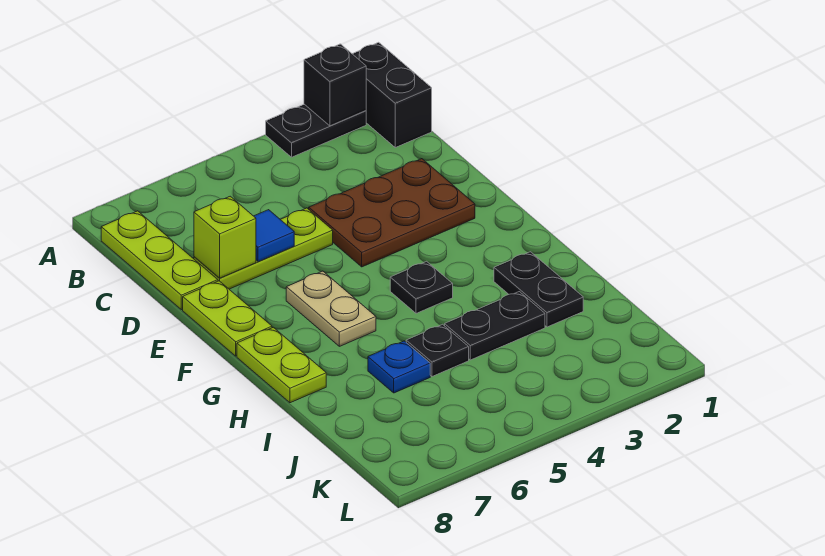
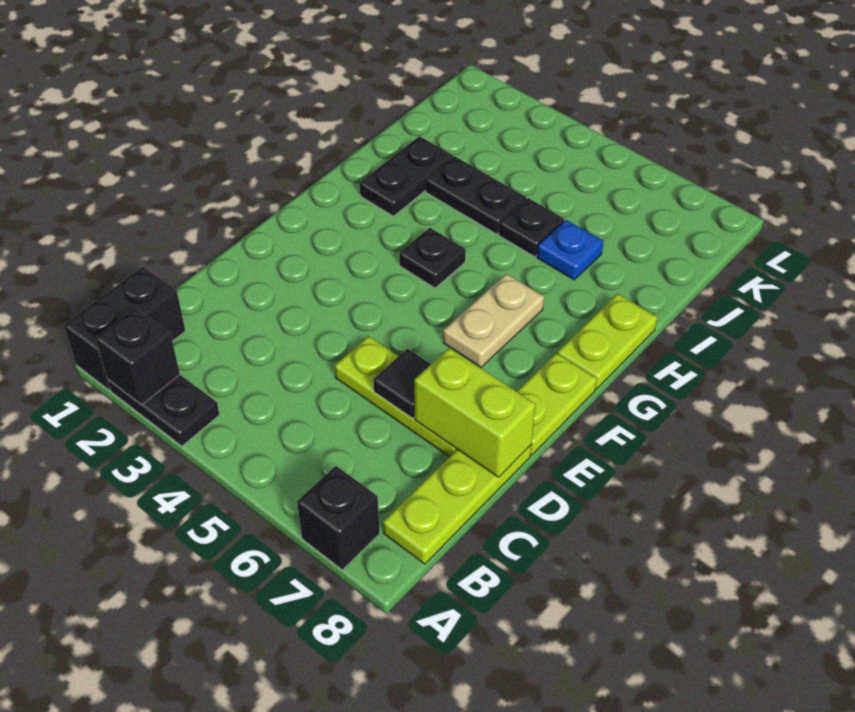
none -> black 1x1 brick [297,466,380,570]
brown 2x3 plate [309,159,475,267] -> none
blue 1x1 tile [254,210,294,262] -> black 1x1 tile [373,349,431,418]
lime 1x1 brick [194,196,256,278] -> lime 1x2 brick [414,348,536,477]

